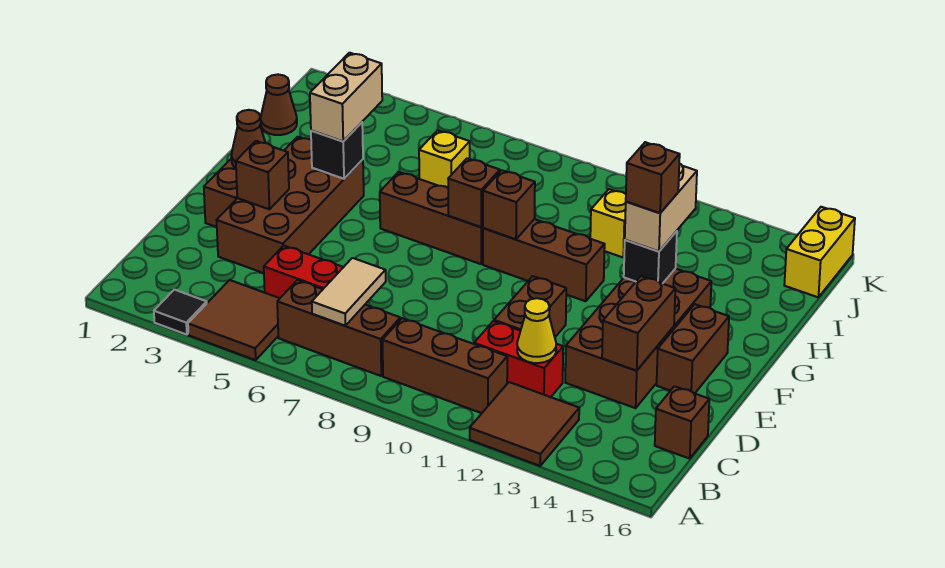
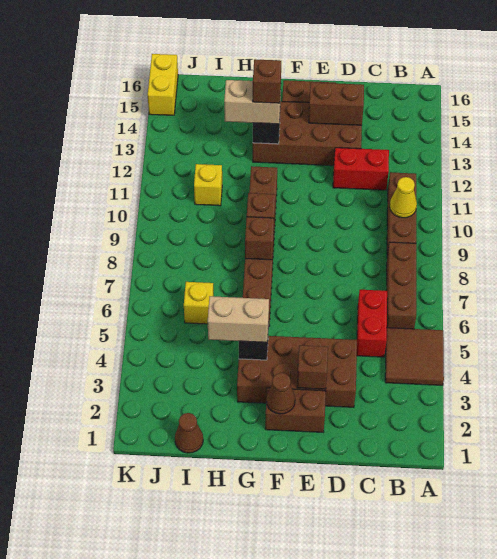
black 1x1 tile [154,290,207,335] -> none
brown 2x2 tile [470,382,579,466] -> none
tan 1x2 tile [312,258,386,326] -> none
red 1x2 brick [474,321,563,397] -> red 1x2 brick turned to [333,148,389,190]
yellow 1x1 cone [517,298,556,363] -> yellow 1x1 cone moved to [390,177,417,218]
brown 1x1 brick [655,386,709,459] -> none
brown 1x2 brick [494,276,566,337] -> none
yellow 1x2 brick [784,207,855,297] -> yellow 1x2 brick turned to [148,54,178,115]

